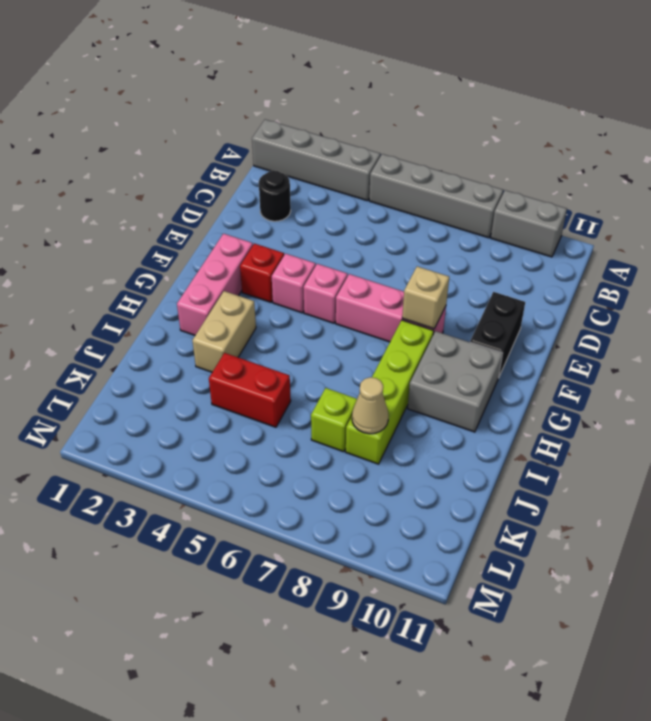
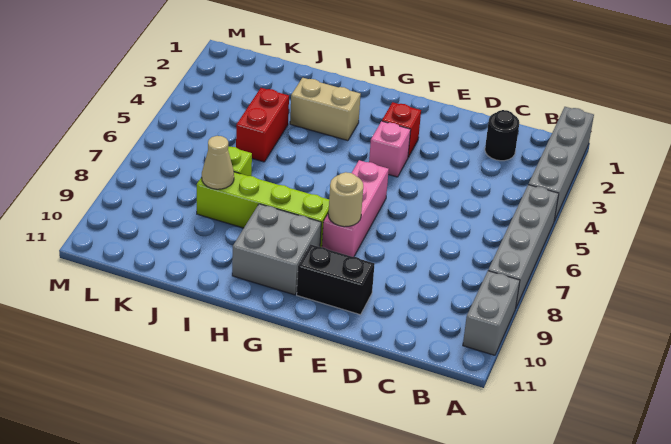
pink 1x3 brick [177,234,253,335] -> none
pink 1x1 brick [304,264,348,323] -> none
tan 1x1 brick [402,266,449,329] -> tan 1x1 round brick [328,172,363,227]

